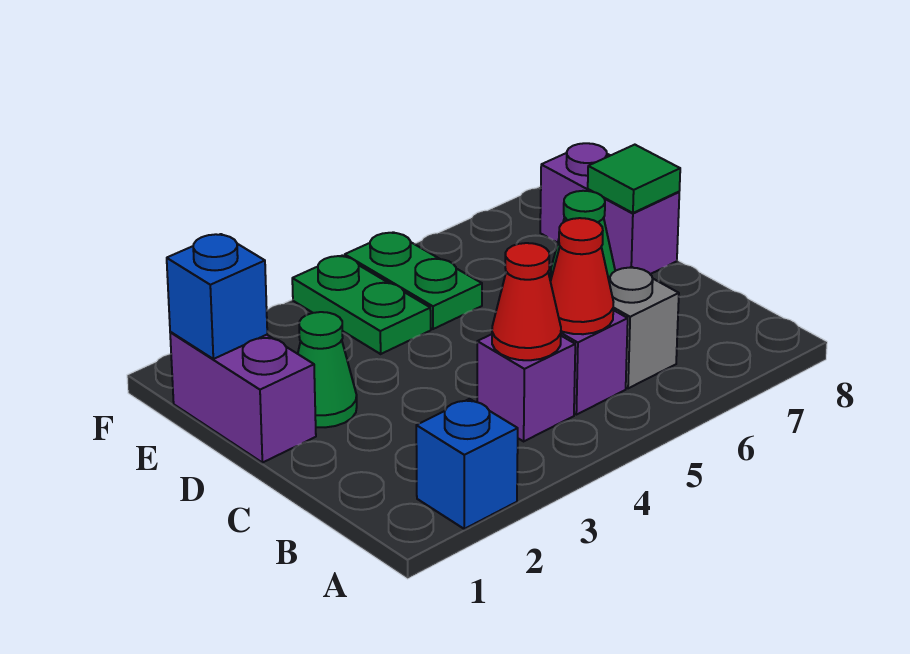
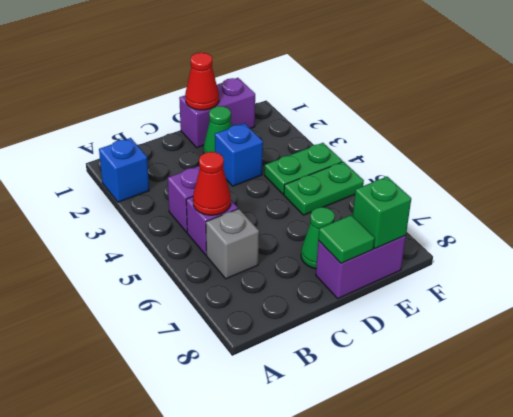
red 1x1 cone [492,243,561,360] -> red 1x1 cone moved to [185,53,219,110]
blue 1x1 brick [167,234,267,359] -> blue 1x1 brick moved to [215,123,263,186]
none -> green 1x1 brick [353,177,411,249]

